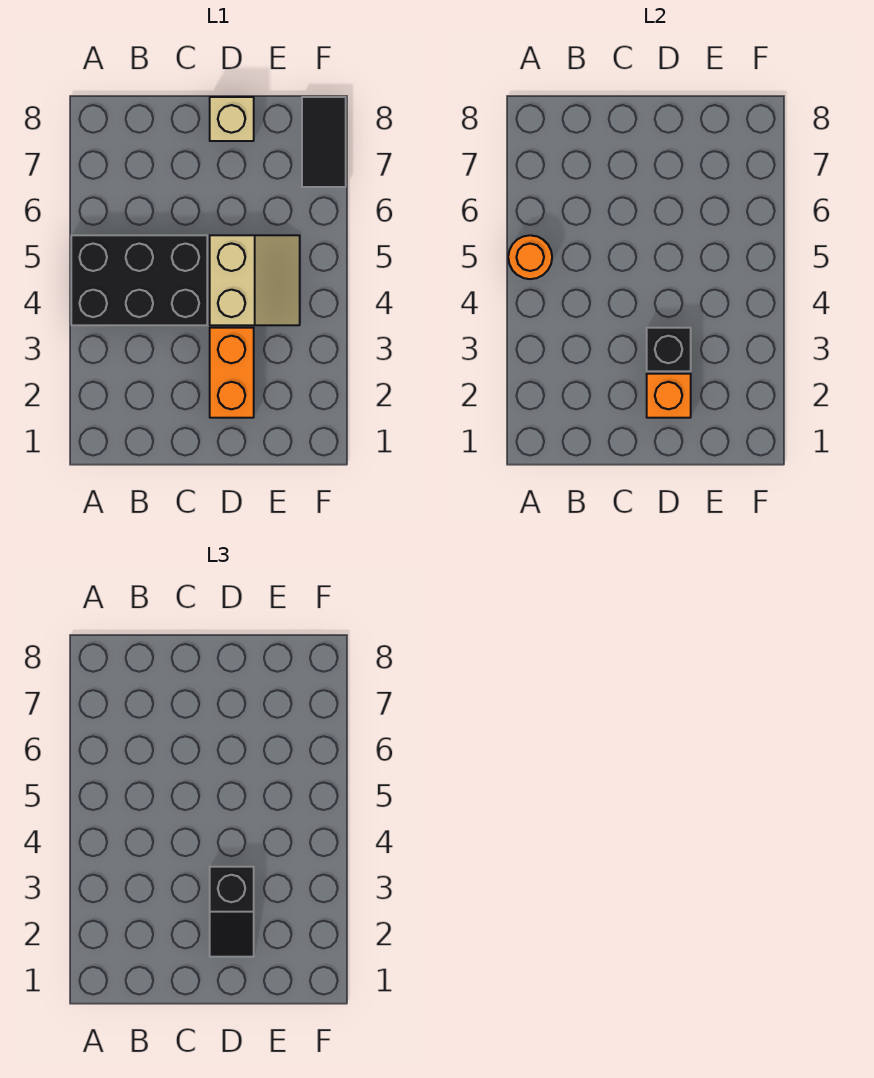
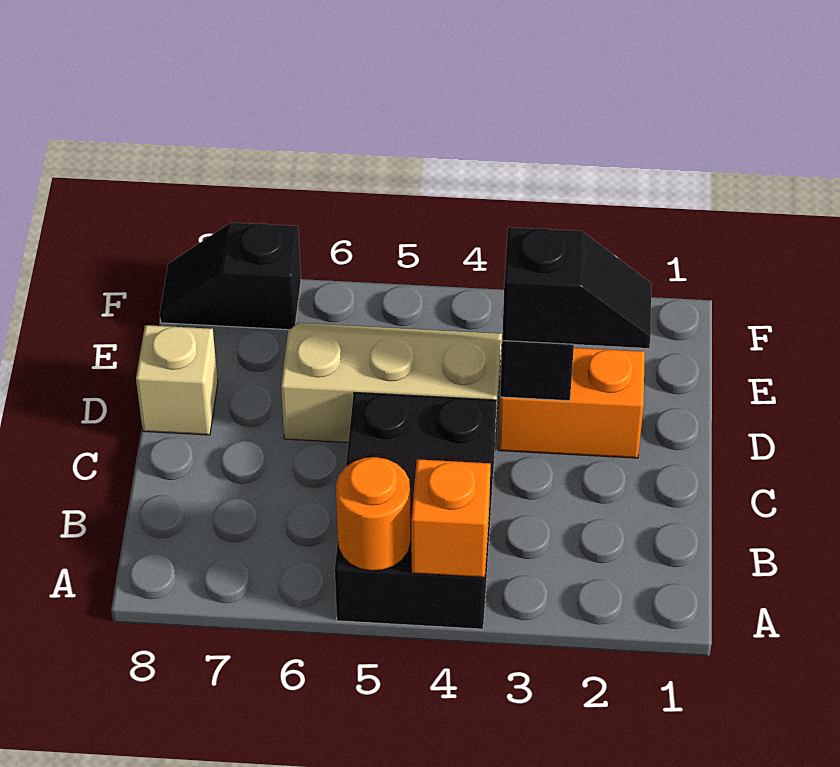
orange 1x1 brick [647,374,691,418] -> orange 1x1 brick moved to [411,459,491,577]
tan 2x2 slope [210,235,300,325] -> tan 2x3 slope [281,323,502,442]
black 1x2 tile [302,97,346,187] -> black 1x2 slope [160,223,301,330]

